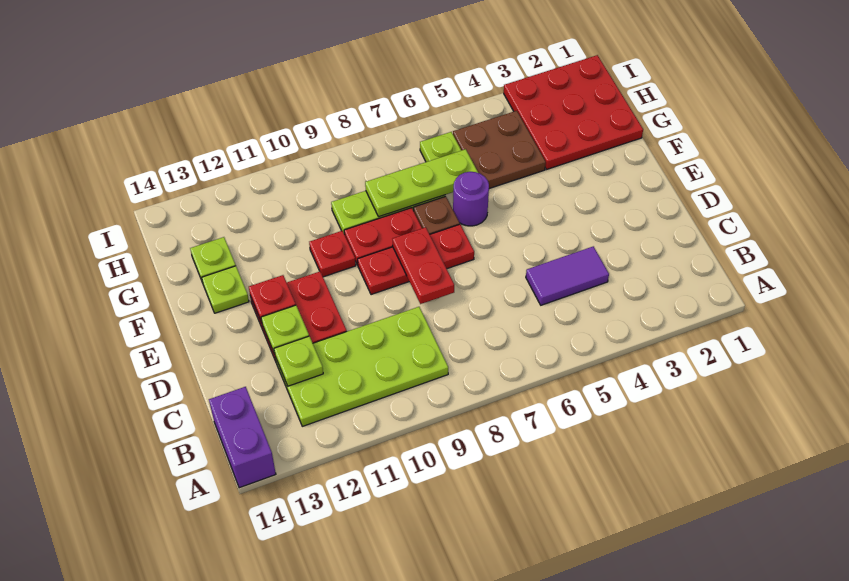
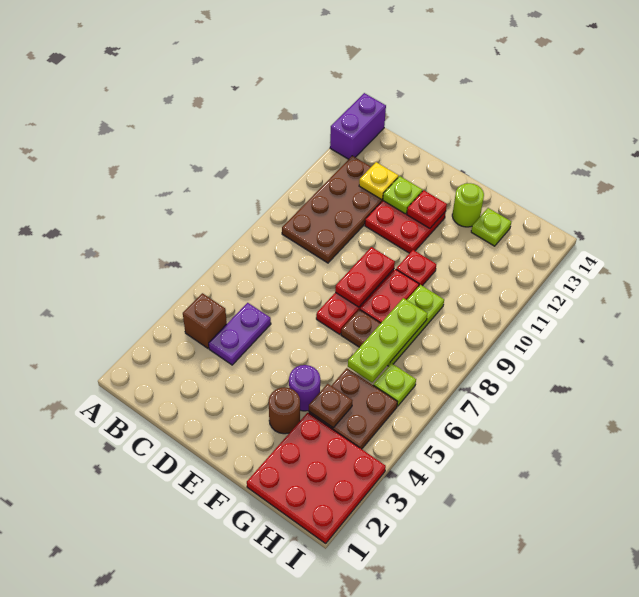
purple 1x2 brick [209,387,276,488] -> purple 1x2 brick turned to [330,93,386,159]
none -> brown 1x1 brick [183,293,227,348]
lime 2x4 plate [276,307,448,426] -> brown 2x4 plate [282,156,383,263]
purple 1x2 tile [526,246,609,305] -> purple 1x2 plate [209,303,271,365]
lime 1x1 plate [274,336,323,386] -> yellow 1x1 plate [359,162,398,199]
red 1x2 plate [393,227,454,304] -> red 1x2 plate turned to [335,247,395,307]
none -> brown 1x1 round brick [269,387,300,434]
purple 1x1 round brick [453,172,489,226] -> purple 1x1 round brick moved to [289,365,320,411]
lime 1x1 plate [202,266,249,313] -> lime 1x1 round brick [452,183,484,227]
none -> brown 1x1 plate [309,384,352,428]

